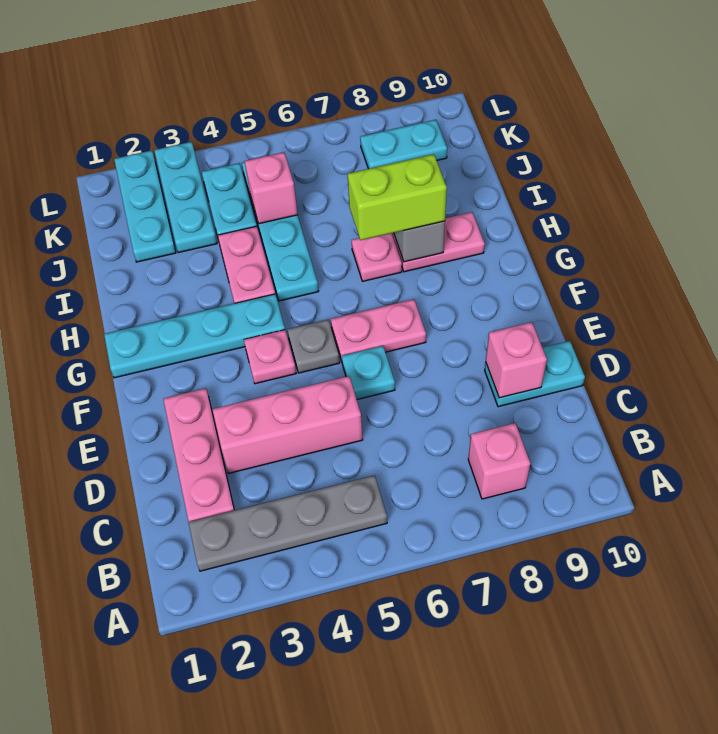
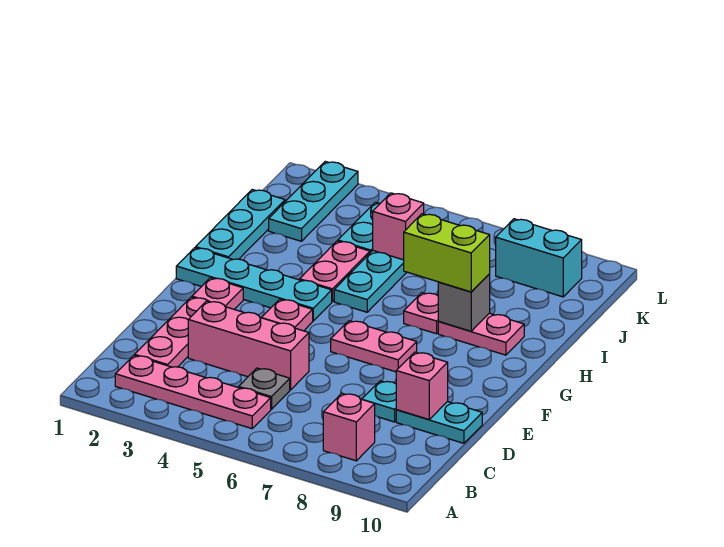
grey 1x4 plate [189,475,387,571] -> pink 1x4 plate [115,355,271,429]
cyan 1x1 plate [342,346,395,399] -> cyan 1x1 plate moved to [362,381,396,422]
none -> pink 1x1 plate [192,278,243,309]
grey 1x1 plate [287,320,340,373] -> grey 1x1 plate moved to [239,368,290,409]
cyan 1x3 plate [154,142,217,253] -> cyan 1x3 plate moved to [196,190,285,260]
cyan 1x2 plate [360,120,447,169] -> cyan 1x2 brick [496,219,582,297]

